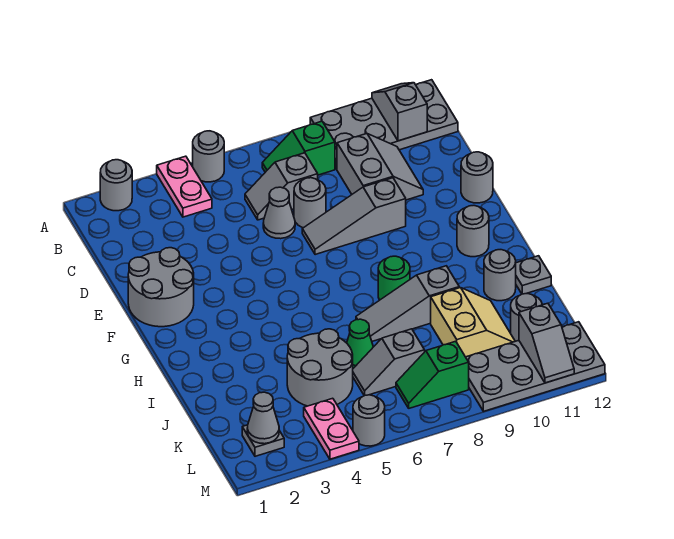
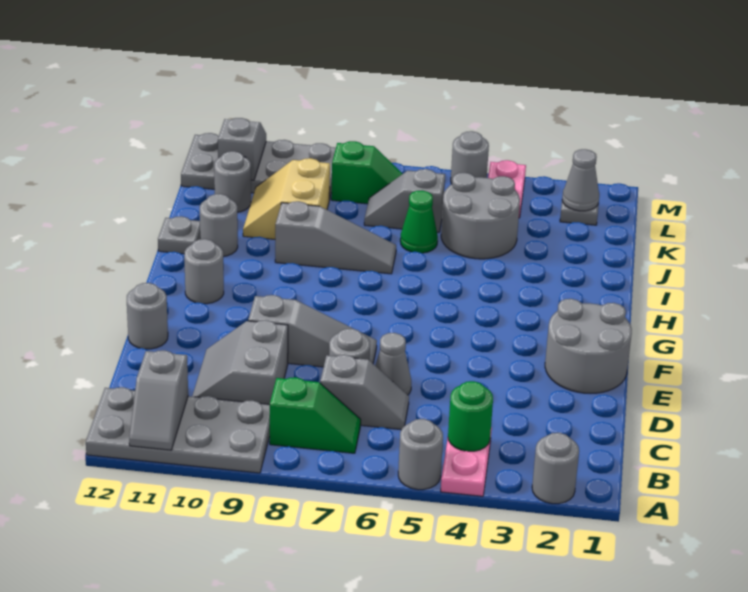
green 1x1 round brick [378,256,410,300] -> green 1x1 round brick moved to [448,381,493,451]
grey 1x2 slope [353,329,425,396] -> grey 1x2 slope turned to [364,169,445,232]

